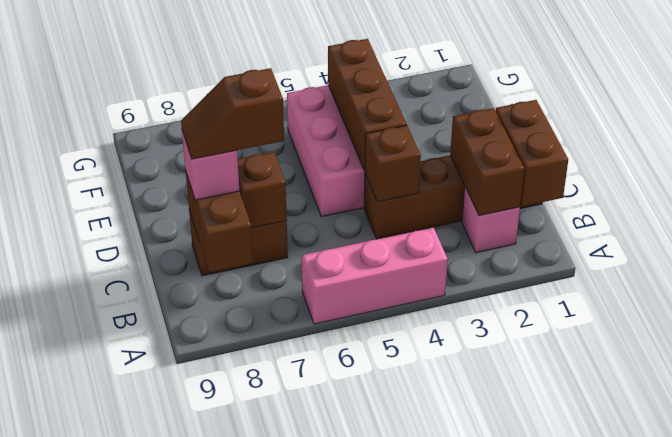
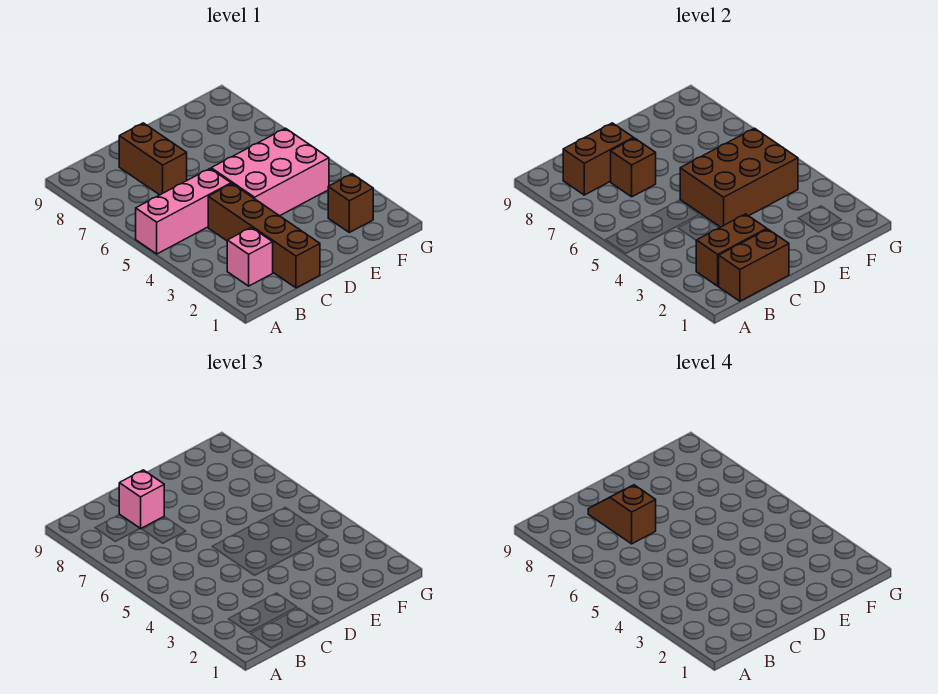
pink 1x3 brick [302,227,448,324] -> pink 1x3 brick turned to [136,169,231,254]
brown 1x1 brick [365,125,421,202] -> brown 1x1 brick moved to [328,174,373,233]
brown 1x3 brick [328,39,407,171] -> brown 2x3 brick [680,128,798,227]

